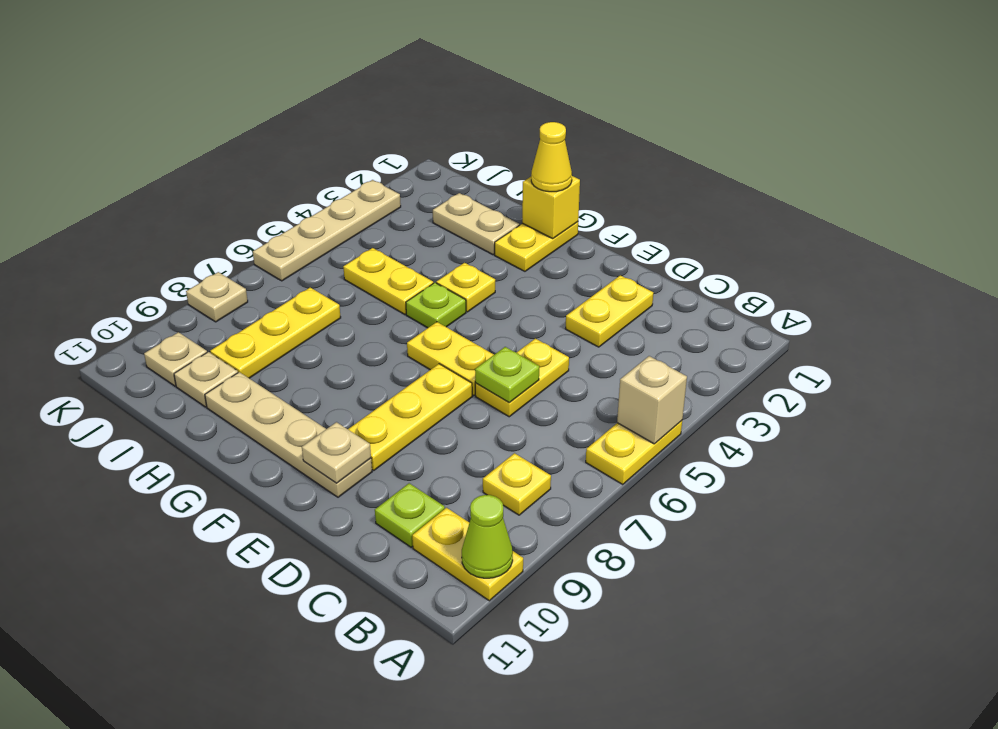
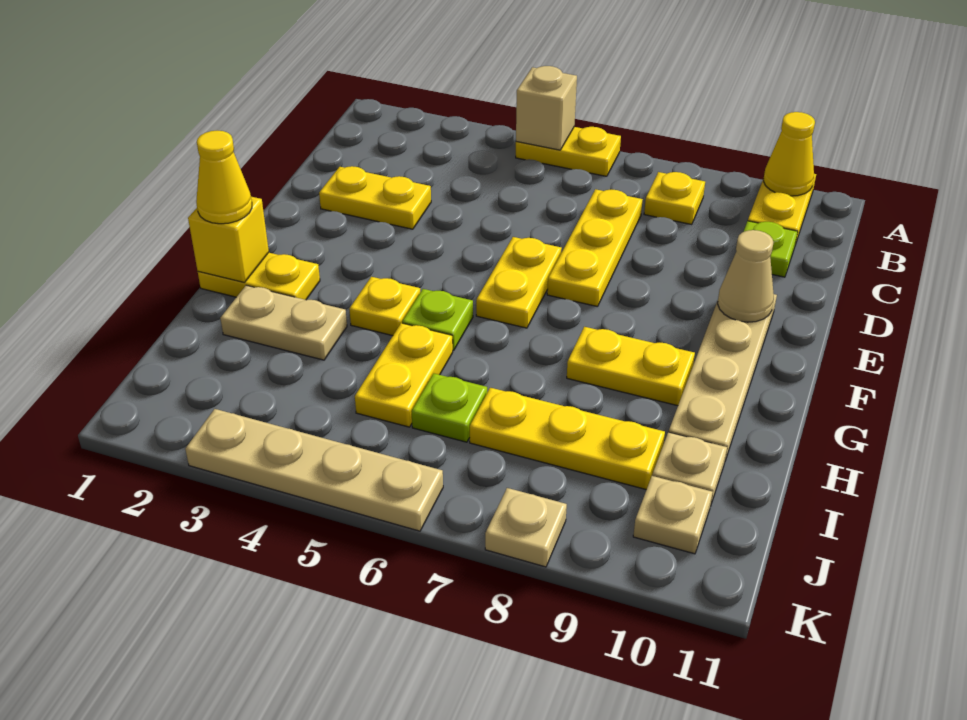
lime 1x1 cone [462,495,513,578] -> yellow 1x1 cone [764,112,815,196]
yellow 1x2 plate [475,339,569,417] -> yellow 1x2 plate moved to [567,327,695,406]
lime 1x1 plate [475,347,539,402] -> lime 1x1 plate moved to [412,373,487,442]
yellow 1x3 plate [348,364,472,471] -> yellow 1x3 plate turned to [547,189,643,307]
tan 1x1 plate [302,422,371,483] -> tan 1x1 cone [718,230,774,322]
tan 1x2 plate [433,193,519,254] -> tan 1x2 plate turned to [220,285,347,360]

